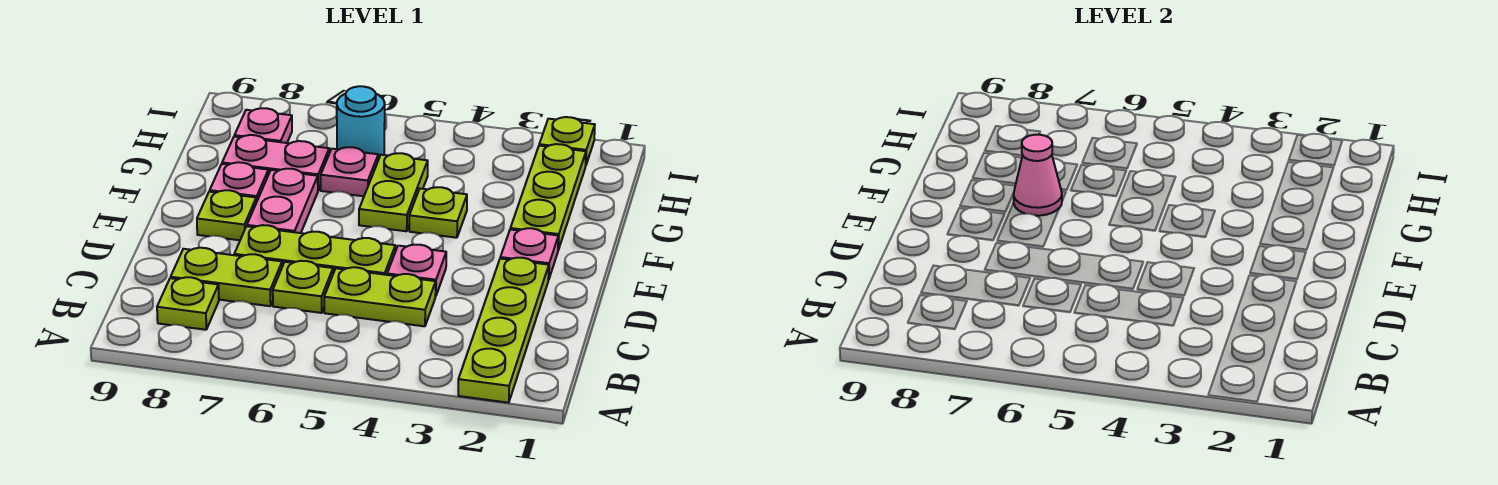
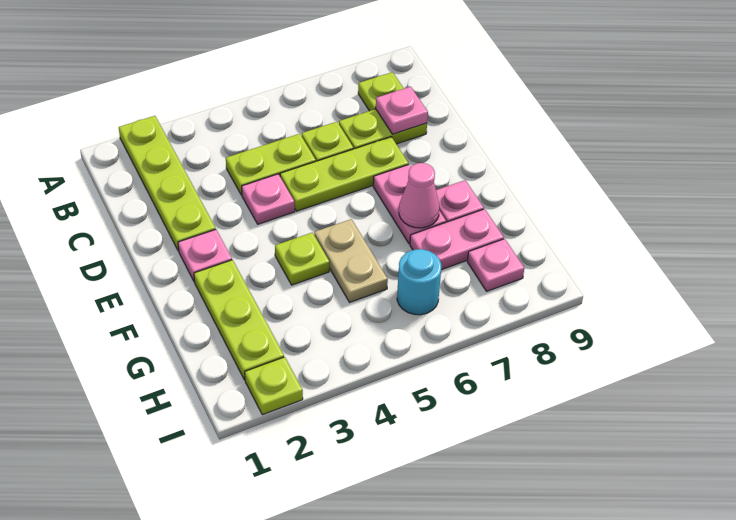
lime 1x1 plate [197,190,256,240] -> none
lime 1x2 plate [359,153,428,231] -> tan 1x2 plate [314,219,388,302]
pink 1x1 plate [321,147,378,196] -> pink 1x1 plate moved to [376,87,428,134]

